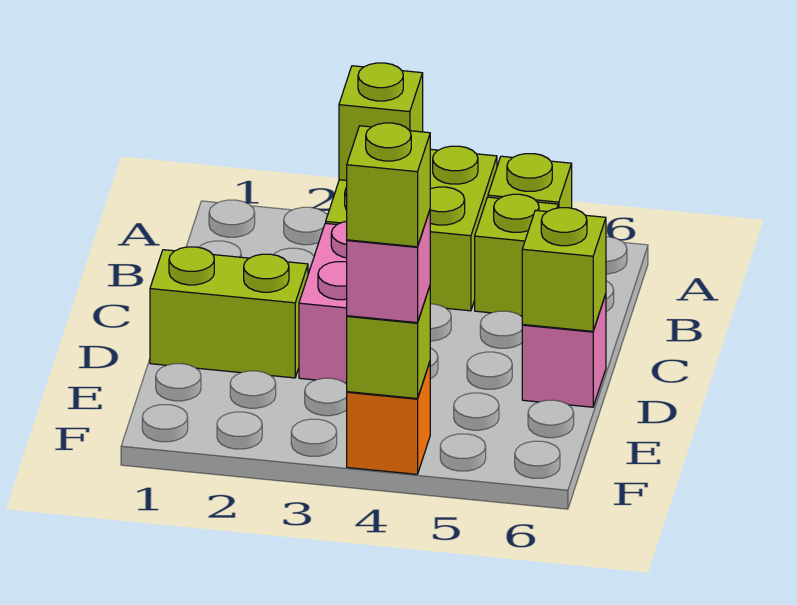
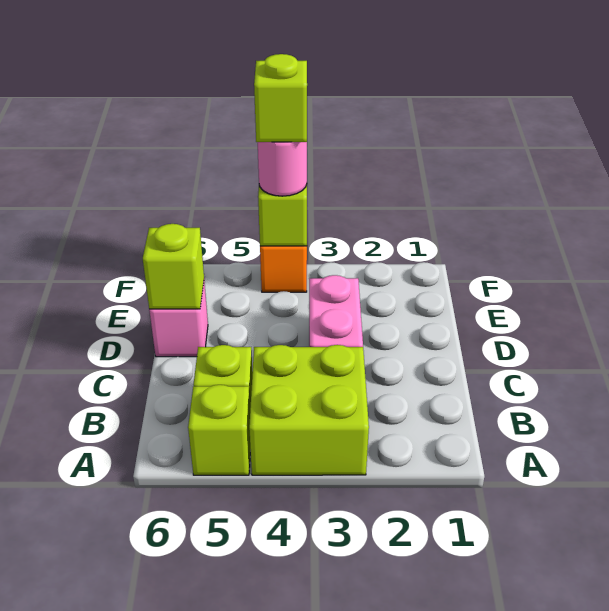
lime 1x1 brick [339,63,423,180] -> none
lime 1x2 brick [150,247,308,378] -> none
pink 1x1 brick [347,211,430,323] -> pink 1x1 round brick [258,142,307,196]

